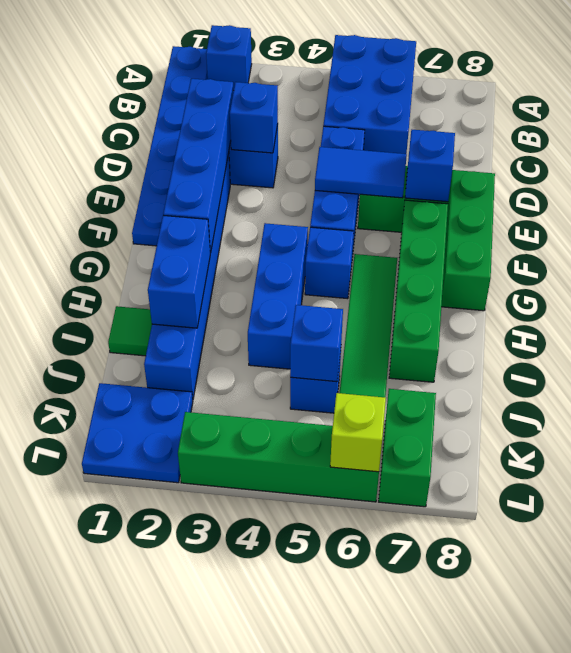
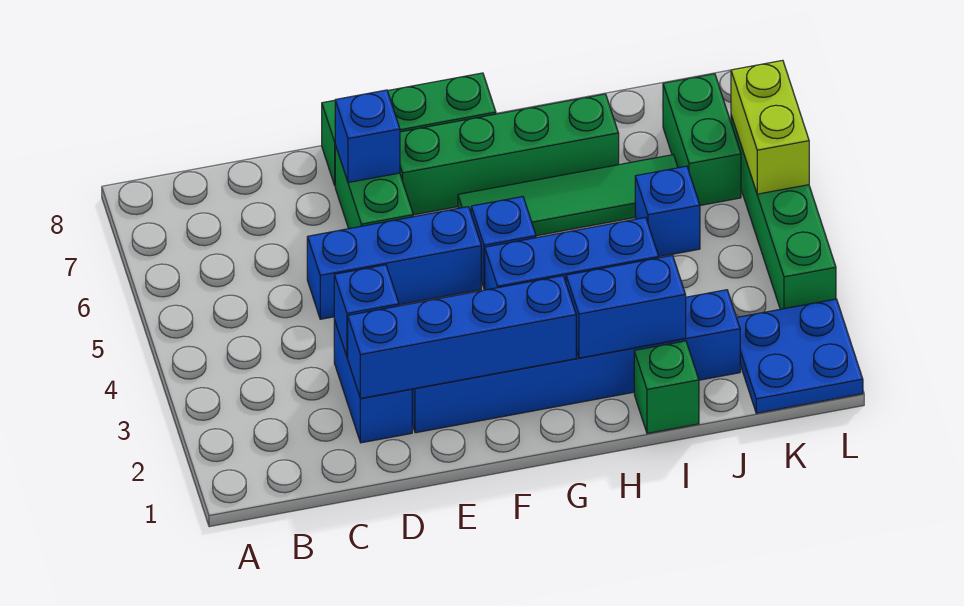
blue 1x6 plate [132,46,208,246] -> none
blue 1x1 brick [206,25,252,90] -> none
blue 2x3 brick [323,35,416,154] -> none
blue 1x2 tile [315,147,407,198] -> none
green 1x1 tile [108,306,152,356] -> green 1x1 brick [634,341,699,433]
blue 1x1 brick [290,305,343,382] -> none
green 1x2 brick [379,389,436,507] -> green 1x2 brick turned to [663,74,741,205]
lime 1x1 brick [330,393,386,472] -> lime 1x2 brick [731,60,809,194]

